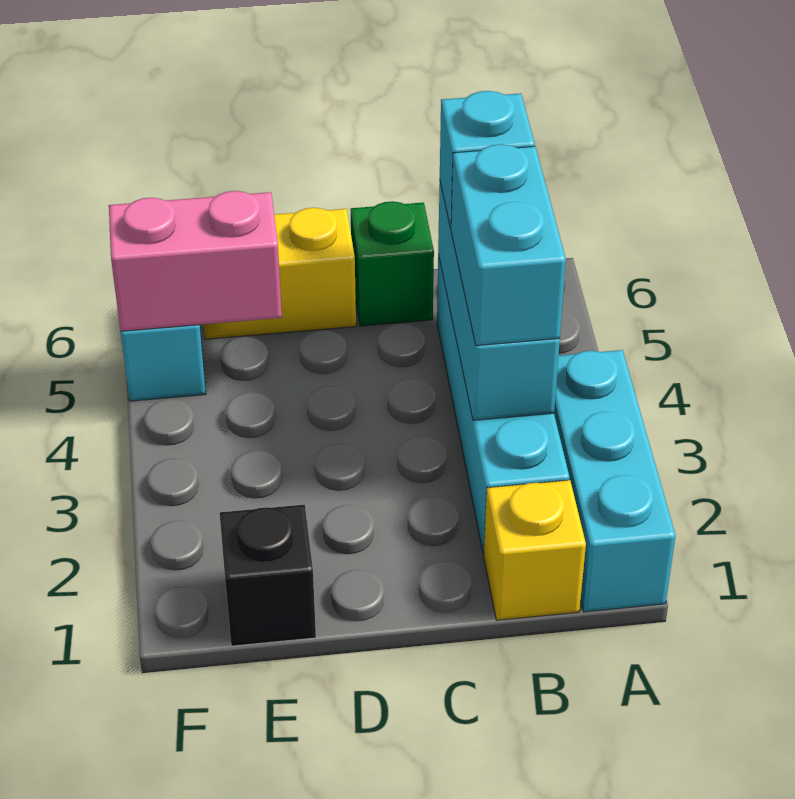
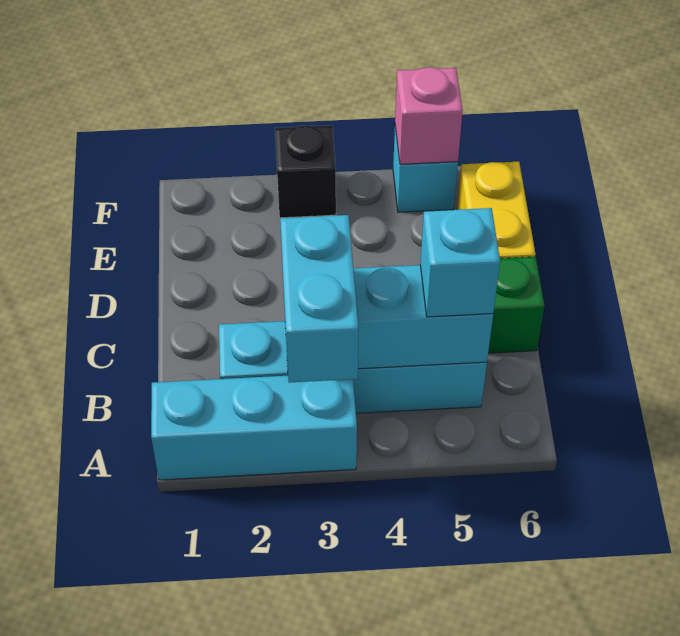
yellow 1x1 brick [484,480,586,620] -> none
cyan 1x2 brick [451,144,566,346] -> cyan 1x2 brick turned to [280,215,358,382]
black 1x1 brick [220,505,316,646] -> black 1x1 brick moved to [275,125,336,218]
pink 1x2 brick [109,191,282,331] -> pink 1x1 brick [395,67,463,164]

